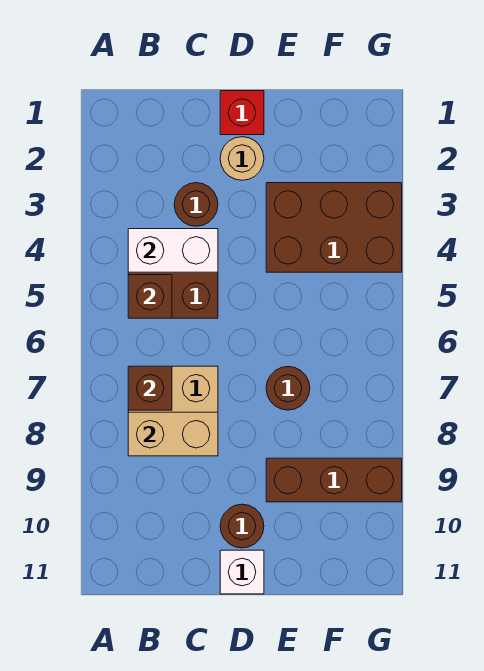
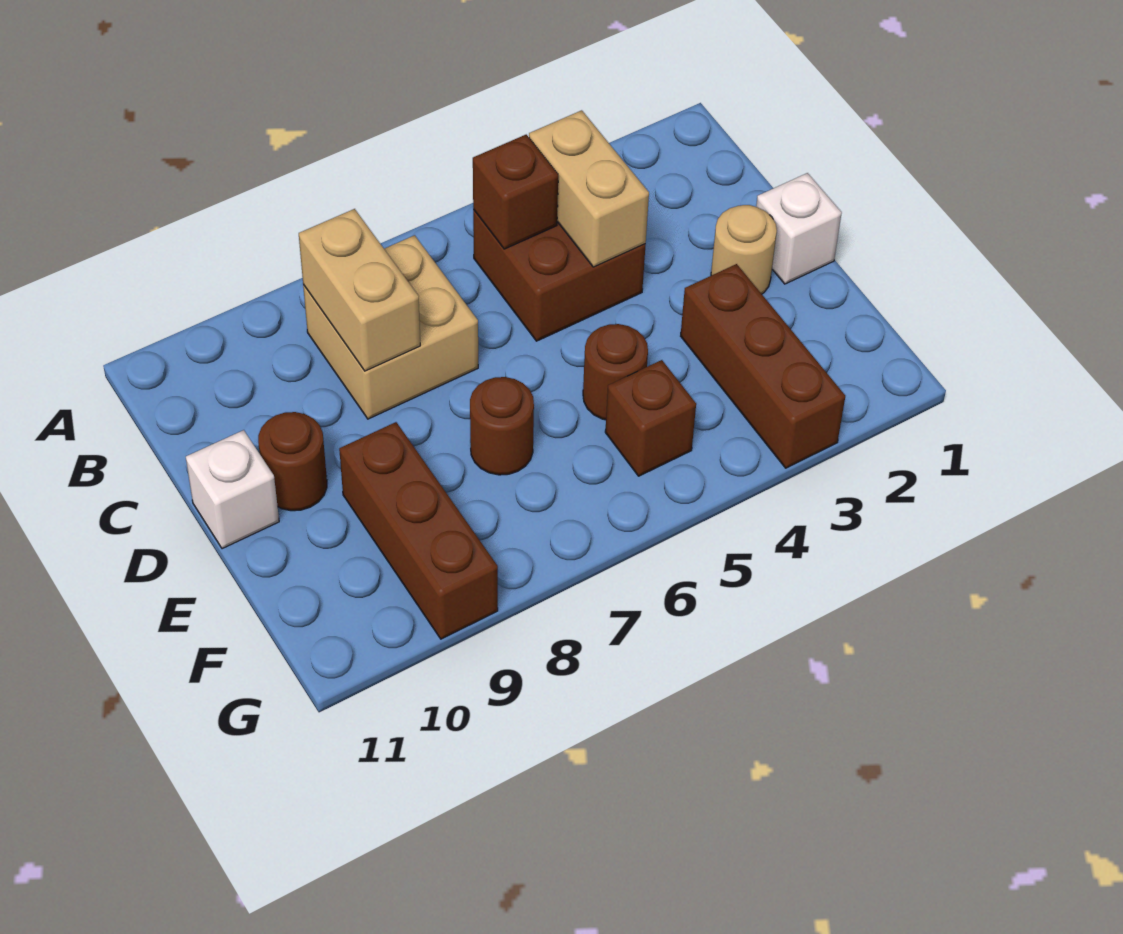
white 1x2 brick [128,229,218,272] -> tan 1x2 brick [529,110,649,267]
brown 1x1 brick [128,366,172,410] -> brown 1x1 brick moved to [605,360,696,476]
brown 1x1 round brick [174,183,218,226] -> brown 1x1 round brick moved to [583,324,648,420]
red 1x1 brick [220,91,264,135] -> white 1x1 brick [756,173,842,284]
brown 2x3 brick [266,183,402,272] -> brown 1x3 brick [681,264,845,468]

